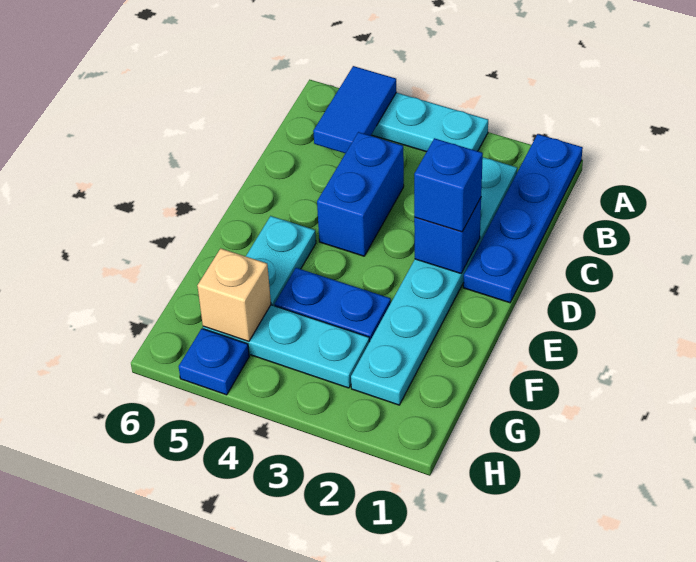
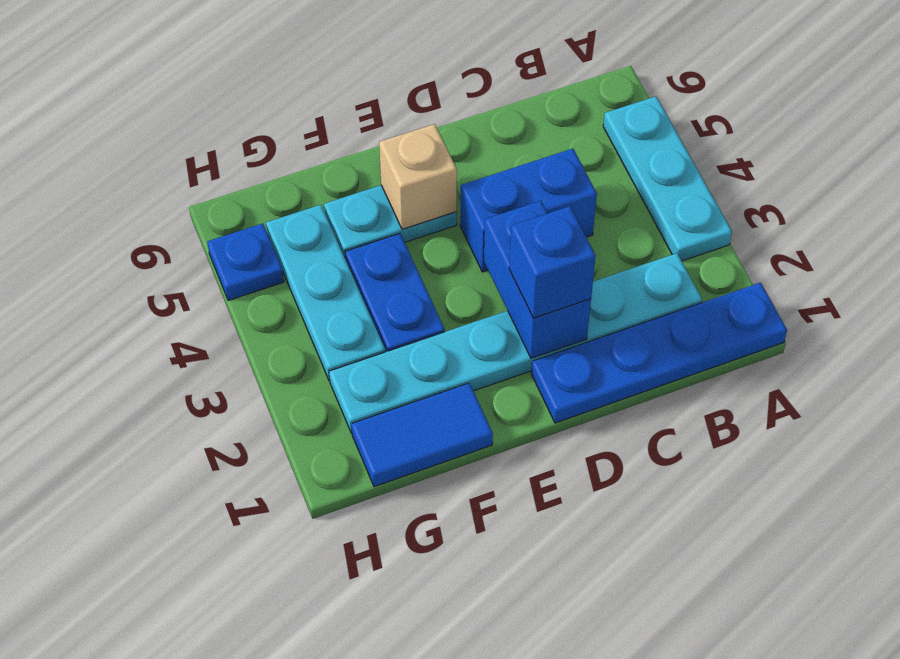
blue 1x2 tile [313,66,397,153] -> blue 1x2 tile moved to [351,383,493,487]
blue 1x1 brick [414,198,481,273] -> blue 1x2 brick [484,201,591,358]
tan 1x1 brick [197,248,271,342] -> tan 1x1 brick moved to [379,124,457,229]

